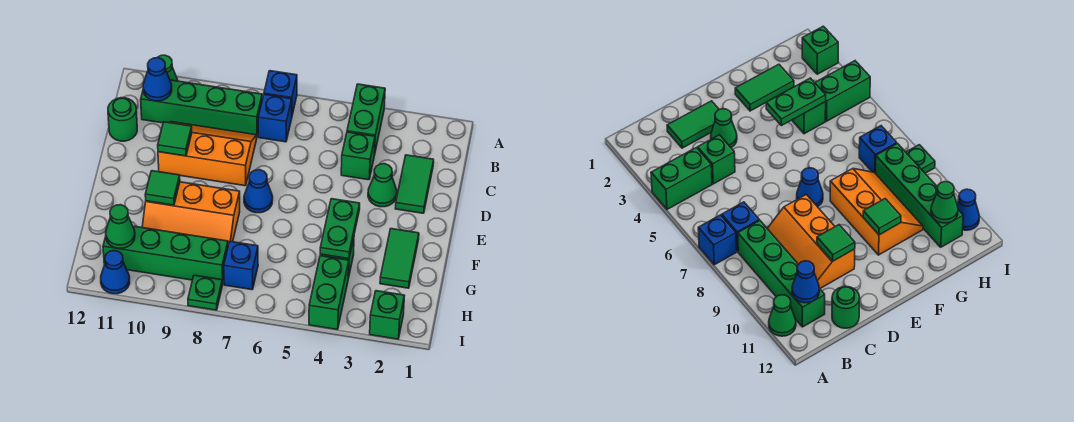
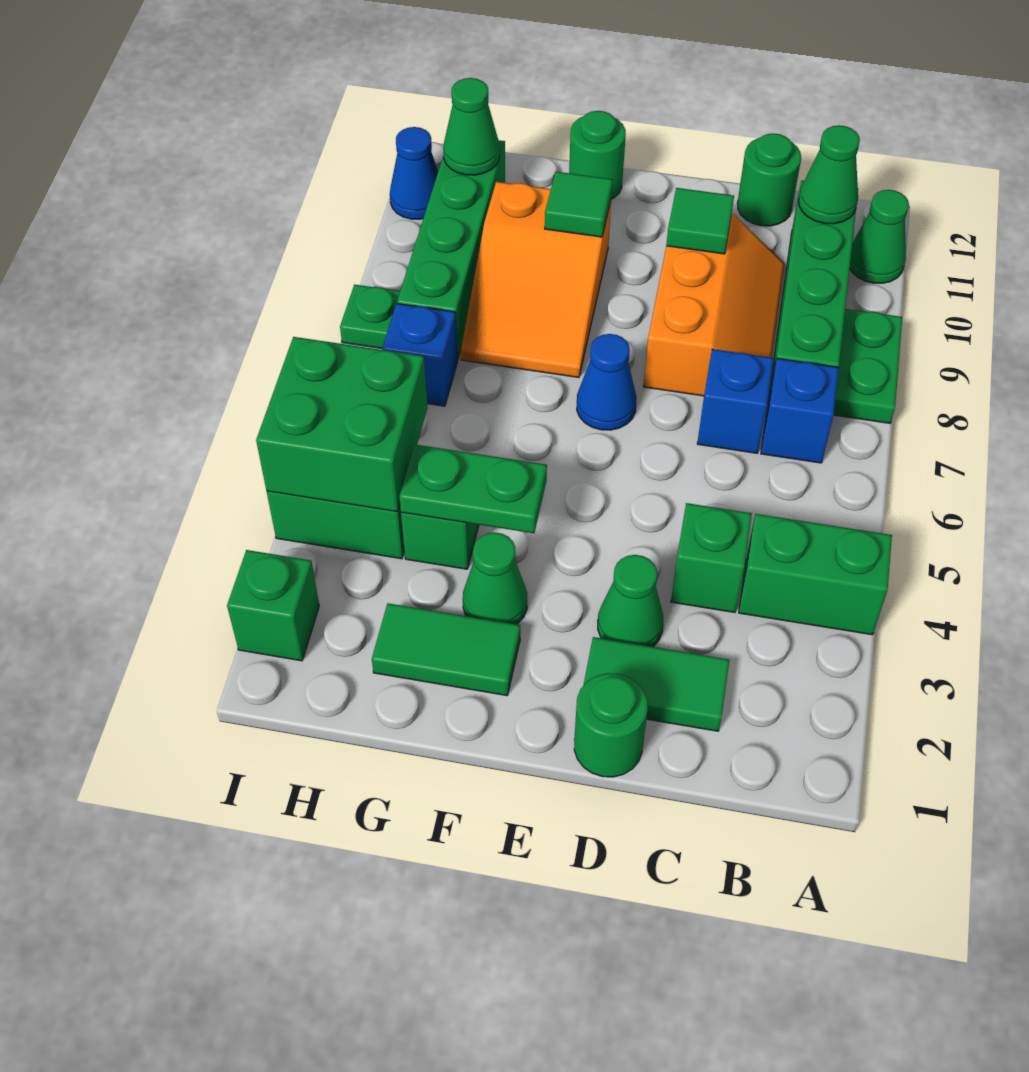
blue 1x1 brick [264,71,297,115] -> blue 1x1 brick moved to [697,349,773,453]
none -> green 1x2 plate [834,309,902,423]
blue 1x1 cone [143,58,172,101] -> green 1x1 cone [799,125,860,224]
none -> green 1x1 round brick [574,673,648,777]
none -> green 1x1 cone [463,532,527,624]
orange 2x3 slope [142,182,240,245] -> orange 2x3 slope turned to [461,182,611,377]
none -> green 1x1 round brick [569,111,626,199]
none -> green 2x2 brick [256,337,427,512]

